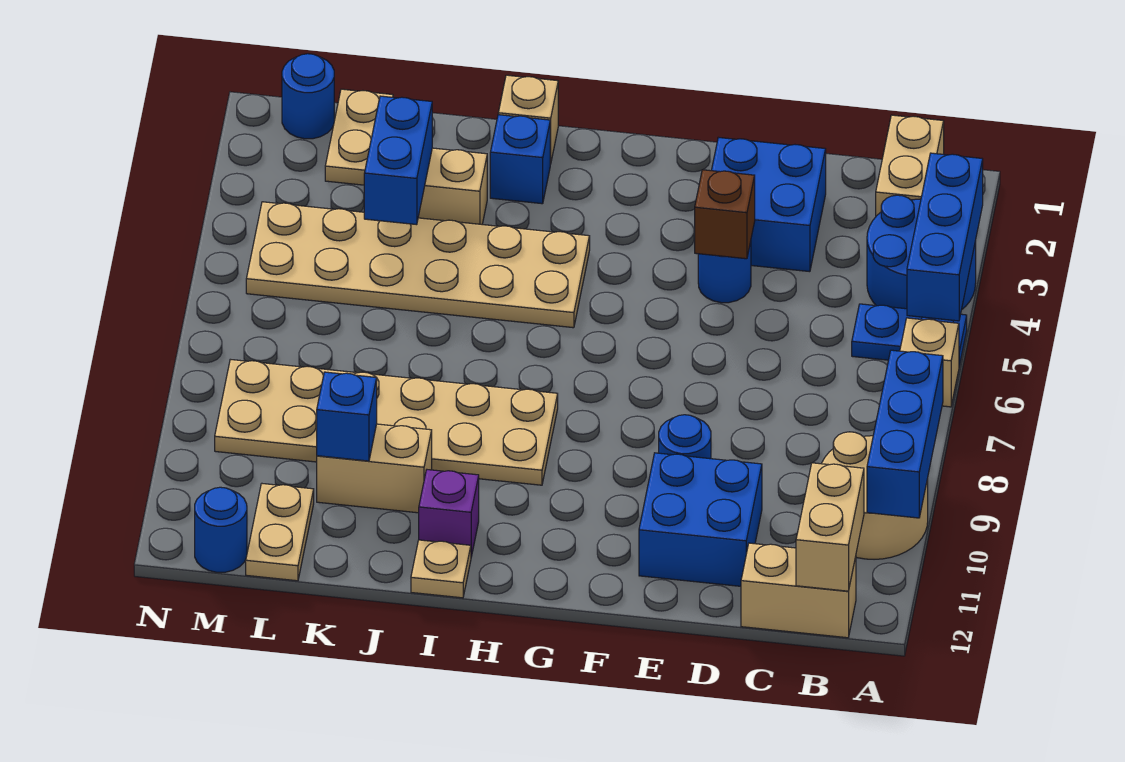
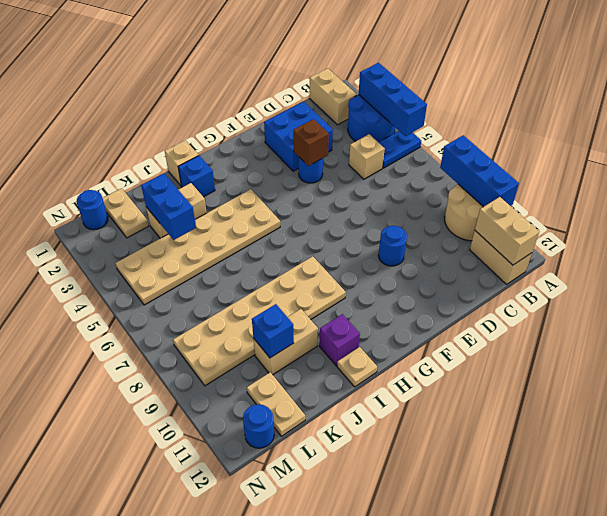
tan 1x1 brick [900,318,959,407] -> tan 1x1 brick moved to [349,134,385,179]
tan 1x2 brick [741,543,856,638] -> tan 1x2 brick turned to [470,231,532,284]
blue 2x2 brick [639,453,762,586] -> none

